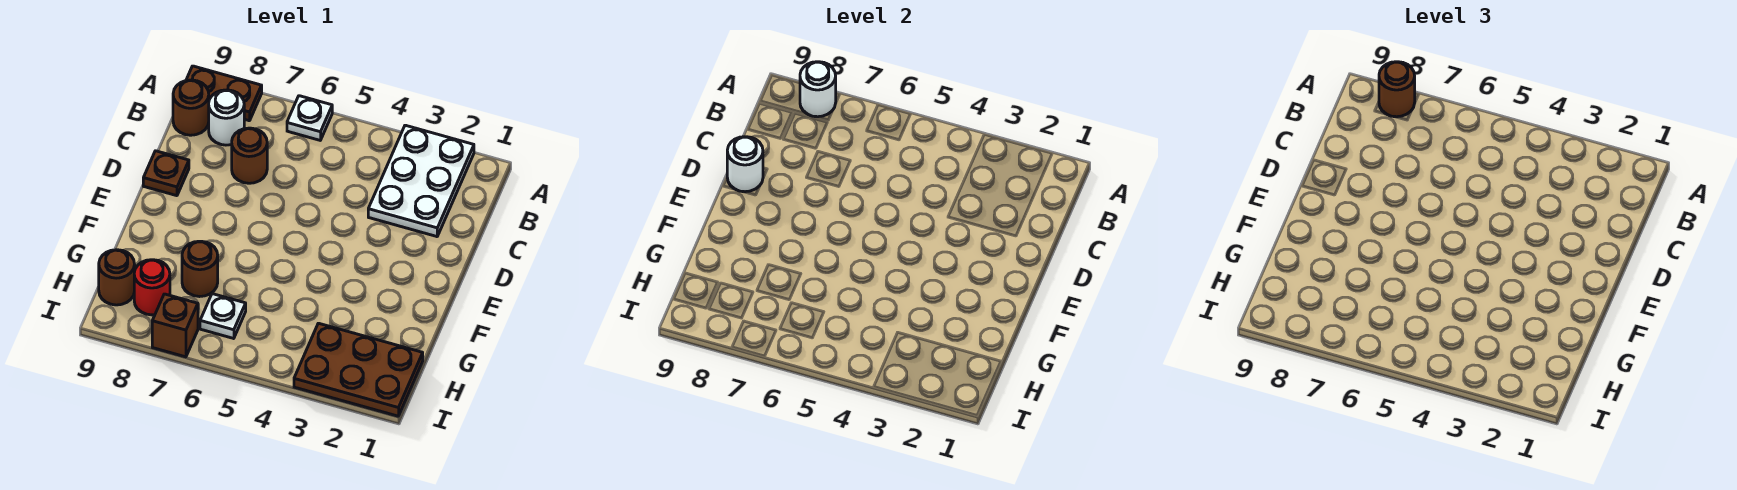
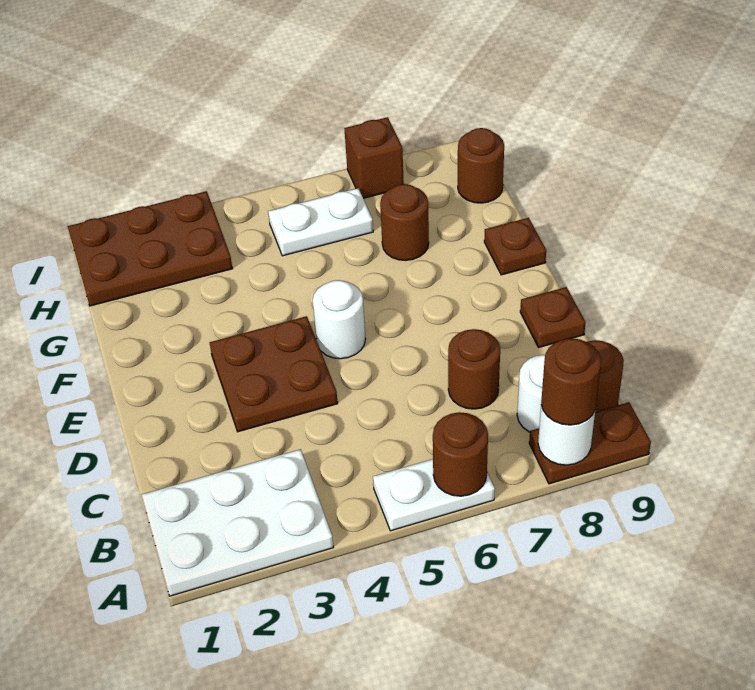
white 2x3 plate [368,125,474,237] -> white 2x3 plate turned to [142,449,333,596]
white 1x1 plate [287,96,332,140] -> white 1x2 plate [373,459,495,531]
none -> brown 1x1 round brick [433,412,488,496]
none -> brown 2x2 plate [210,316,338,432]
white 1x1 round brick [727,137,763,192] -> white 1x1 round brick moved to [313,280,366,359]
none -> brown 1x1 plate [484,218,546,275]
white 1x1 plate [200,294,246,339] -> white 1x2 plate [268,188,373,256]
red 1x1 round brick [134,260,170,315] -> none

